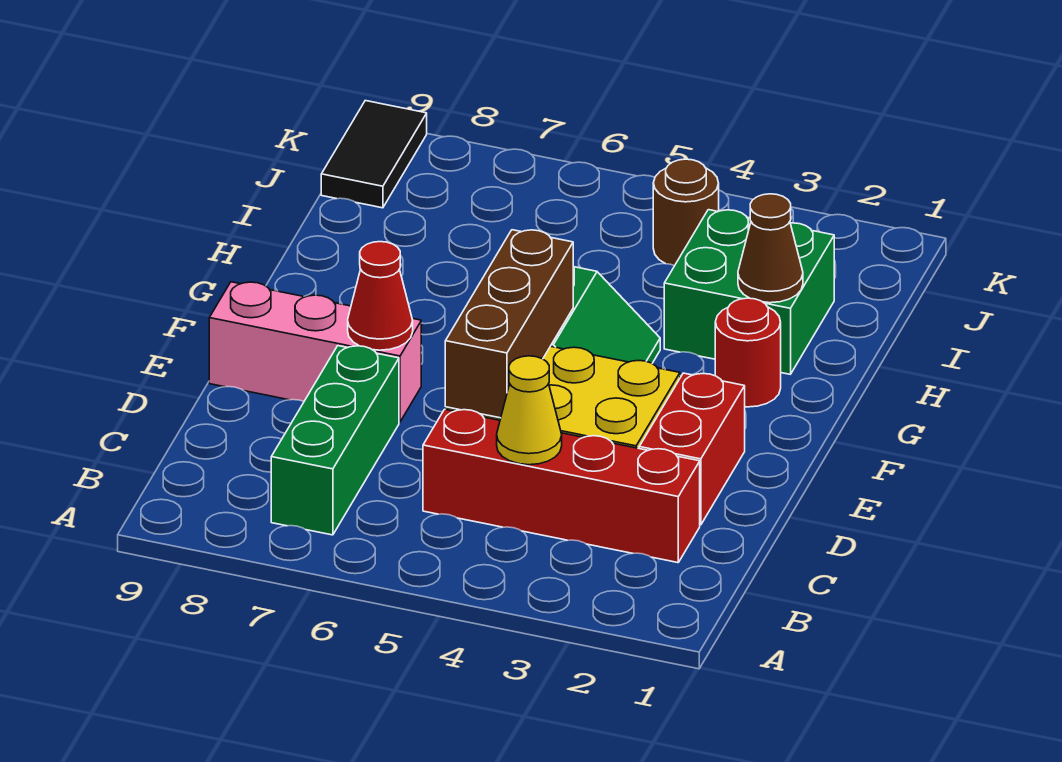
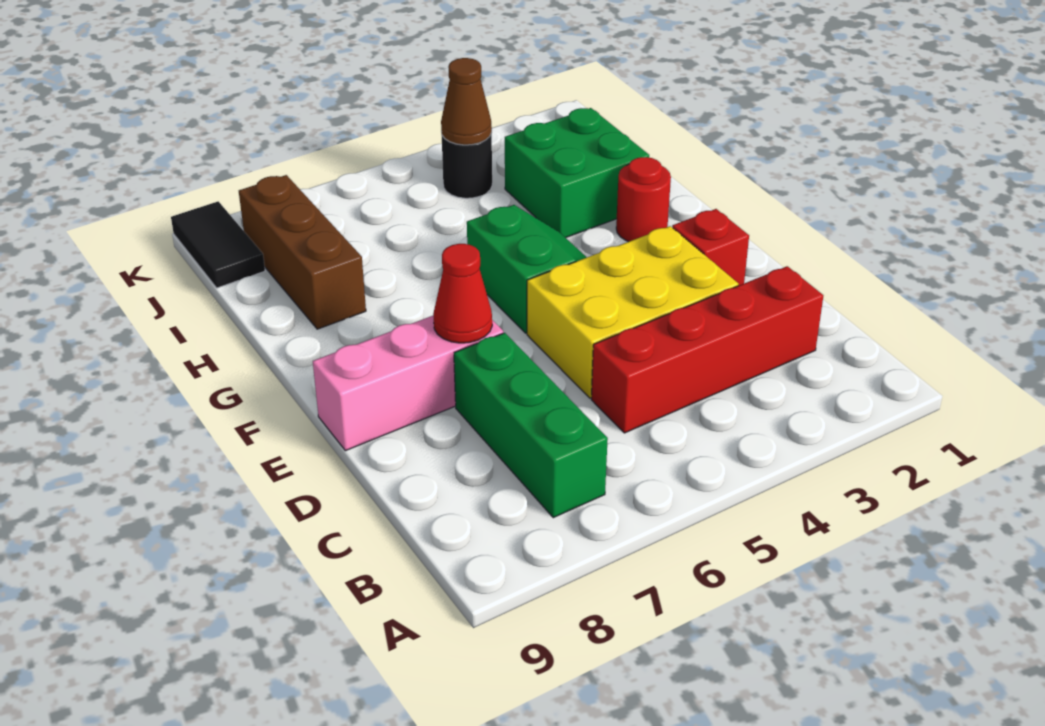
yellow 1x1 cone [497,356,562,465] -> none
red 1x2 brick [639,373,745,525] -> red 1x1 brick [672,209,749,286]
brown 1x3 brick [445,230,573,418] -> brown 1x3 brick moved to [239,175,366,329]
brown 1x1 cone [738,194,803,303] -> brown 1x1 cone moved to [441,58,492,145]
brown 1x1 round brick [653,159,719,266] -> black 1x1 round brick [441,132,492,198]

